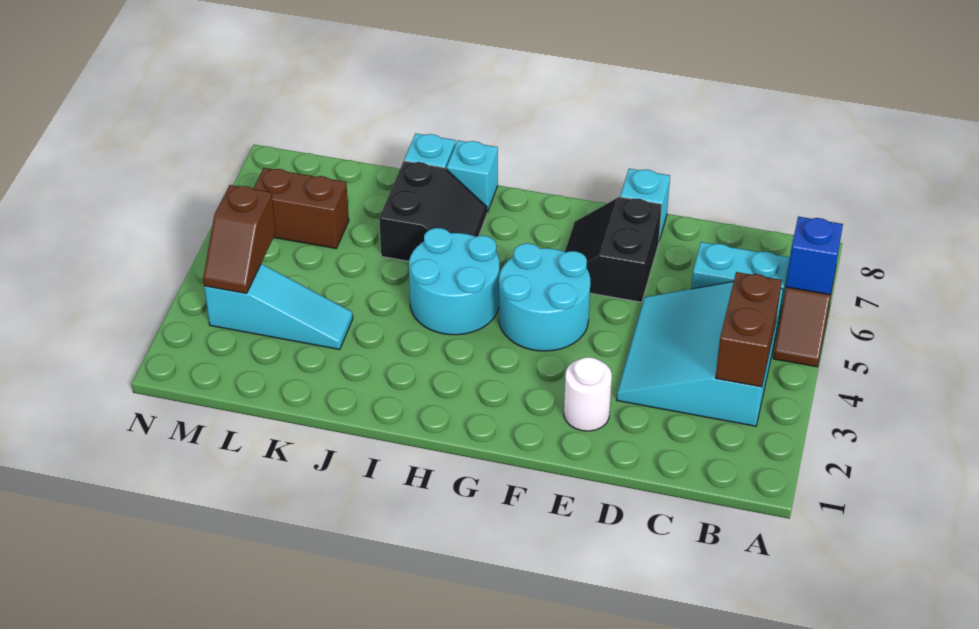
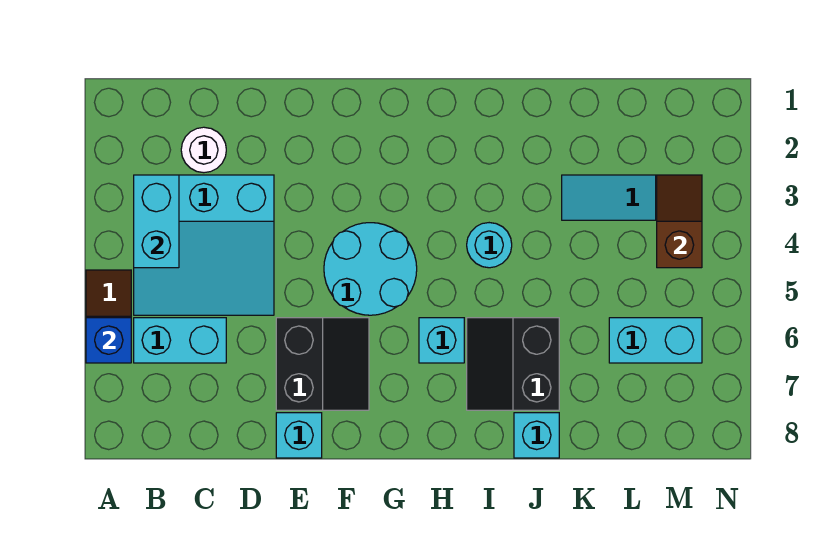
cyan 3x3 slope [617,281,783,426] -> cyan 3x3 slope turned to [134,175,274,315]
brown 1x2 brick [716,272,782,387] -> cyan 1x2 brick [134,175,179,268]
white 1x1 round brick [564,357,612,431] -> white 1x1 round brick moved to [181,127,226,173]
cyan 2x2 round brick [409,228,499,335] -> cyan 1x1 round brick [467,223,512,268]
cyan 1x1 brick [447,140,498,212] -> cyan 1x1 brick moved to [419,318,464,363]
brown 1x2 brick [253,168,349,248] -> cyan 1x2 brick [609,318,702,363]

